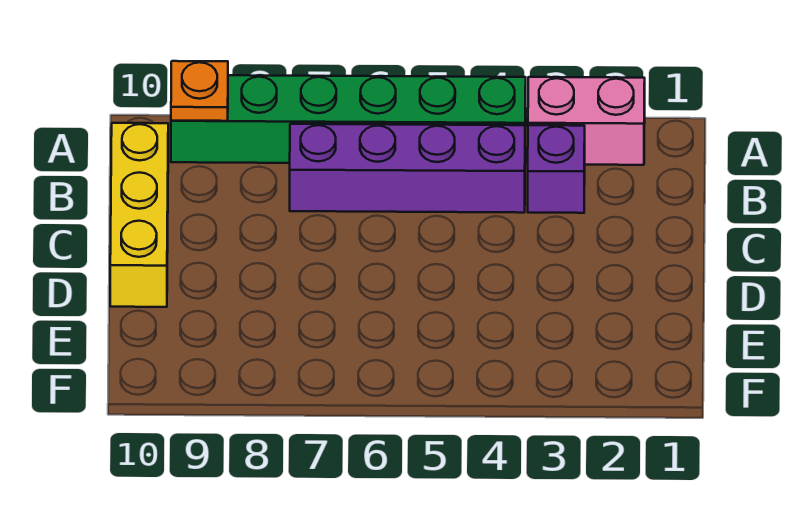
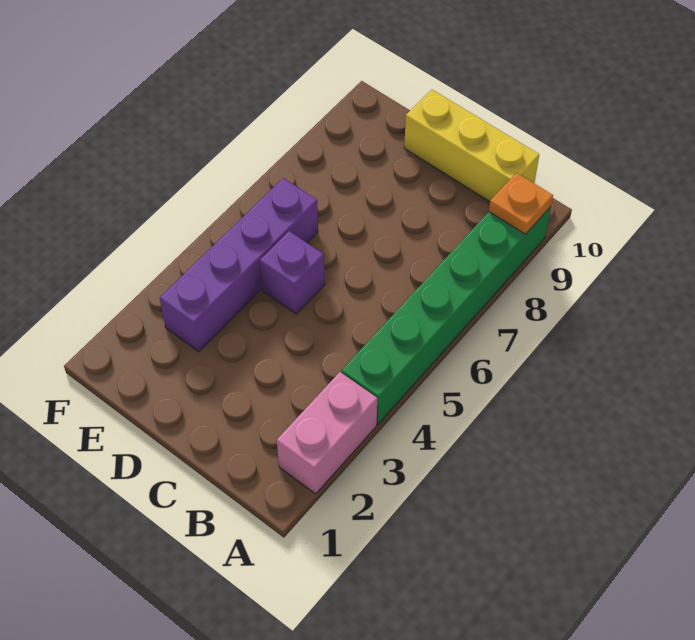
purple 1x1 brick [528,125,585,213] -> purple 1x1 brick moved to [260,231,325,314]
purple 1x4 brick [290,124,525,213] -> purple 1x4 brick moved to [160,178,318,352]

